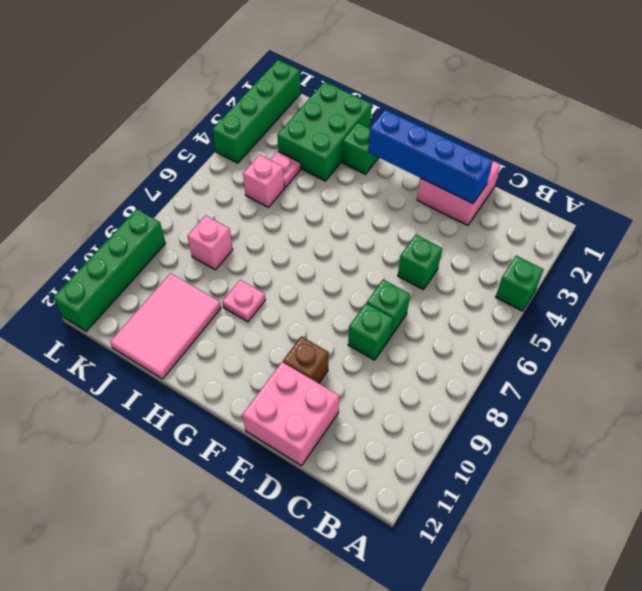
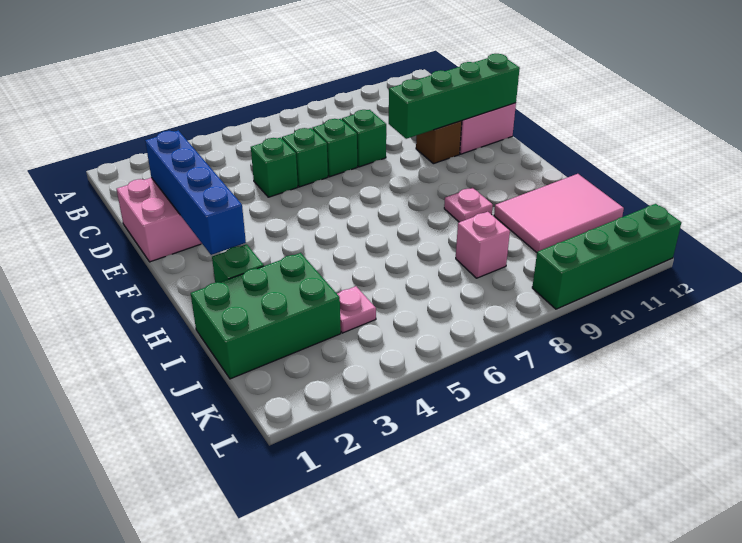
green 1x1 brick [496,256,544,311] -> green 1x1 brick moved to [282,128,328,187]
pink 1x1 brick [243,155,284,207] -> none
green 1x4 brick [212,60,301,163] -> green 1x4 brick moved to [389,54,520,139]

